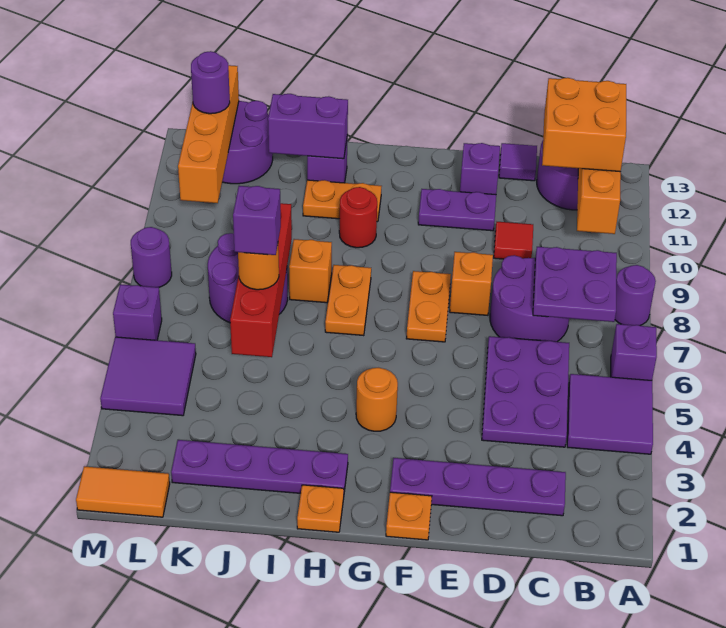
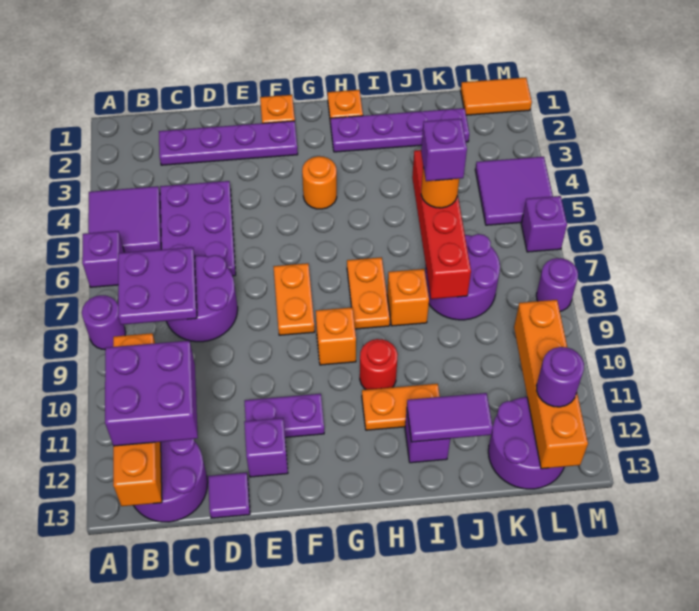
orange 2x2 brick [542,78,626,172] -> purple 2x2 brick [105,341,198,446]
red 1x1 tile [494,222,533,259] -> none
orange 1x1 brick [450,252,493,315] -> orange 1x1 brick moved to [316,307,356,365]
purple 1x2 brick [268,94,348,159] -> purple 1x2 tile [407,393,493,442]

